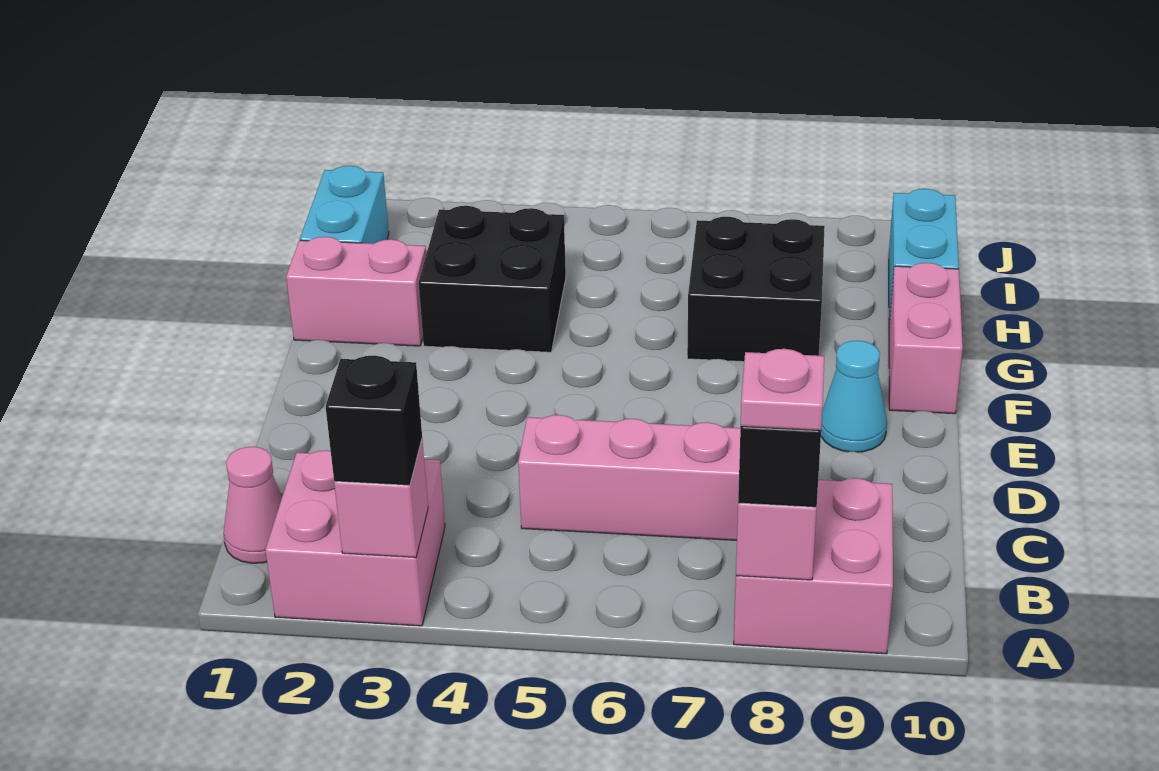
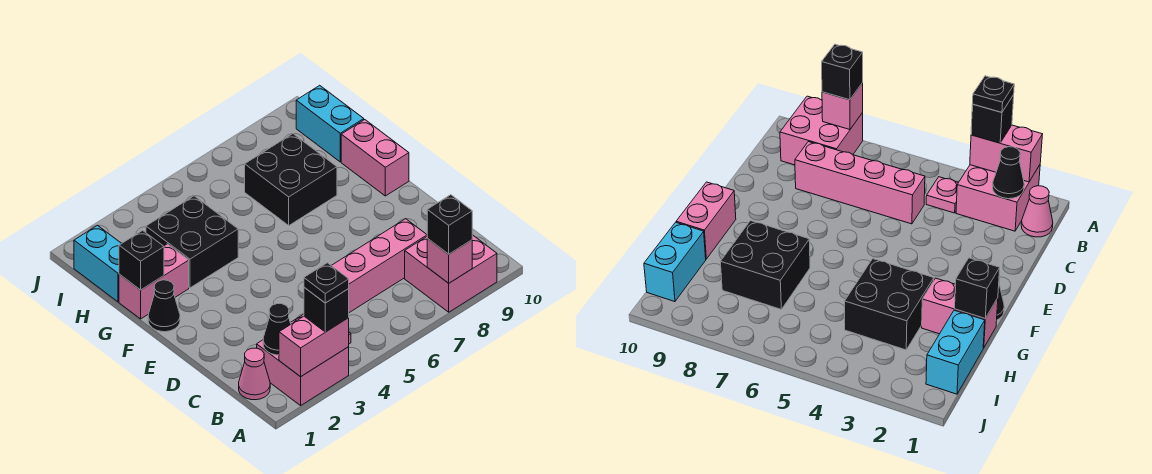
pink 1x1 brick [334,440,428,558] -> pink 1x2 brick [279,316,349,377]
none -> black 1x1 plate [304,263,349,303]
pink 1x1 plate [741,349,824,431] -> pink 1x1 plate moved to [926,177,958,213]
none -> black 1x1 cone [263,304,291,355]
cyan 1x1 cone [821,341,887,452] -> none
none -> black 1x1 cone [148,280,180,332]
none -> black 1x1 brick [119,230,164,290]

